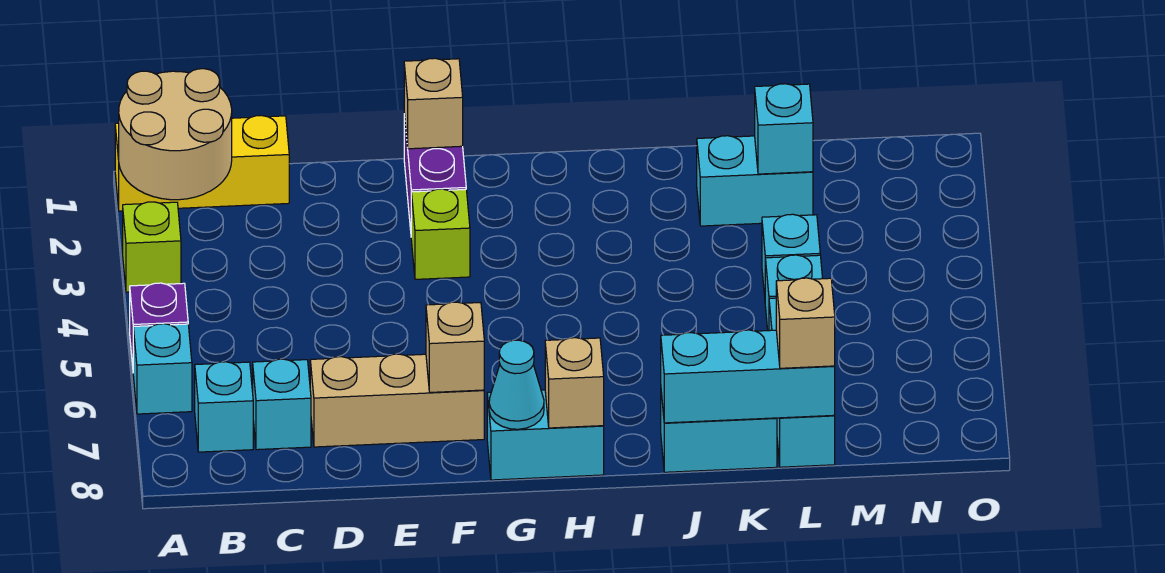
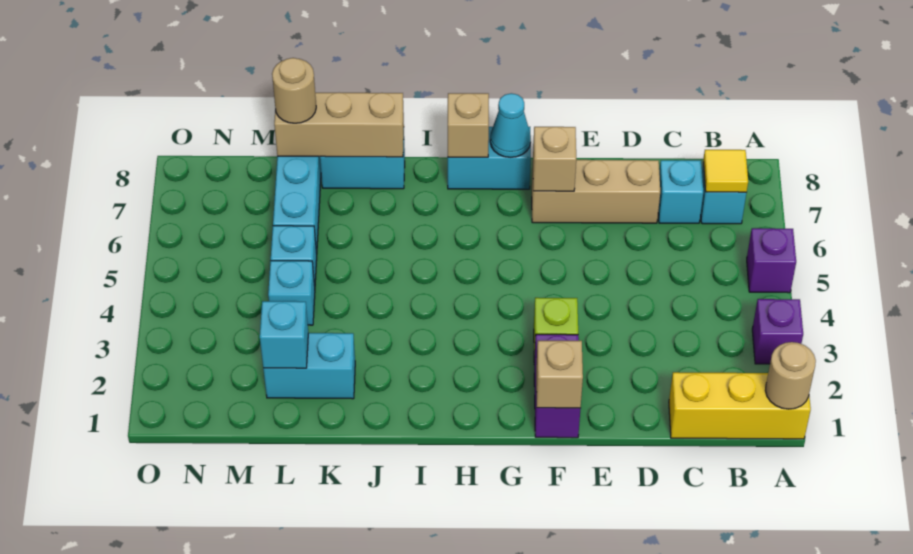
tan 2x2 round brick [119,69,232,200] -> tan 1x1 round brick [765,342,816,409]
lime 1x1 brick [123,202,181,292] -> purple 1x1 brick [752,299,803,364]
cyan 1x1 brick [133,324,192,414] -> none
none -> yellow 1x1 tile [703,150,748,192]
cyan 1x3 brick [661,330,835,423] -> tan 1x3 brick [274,93,404,157]
tan 1x1 brick [776,278,835,368] -> tan 1x1 round brick [272,58,316,123]

